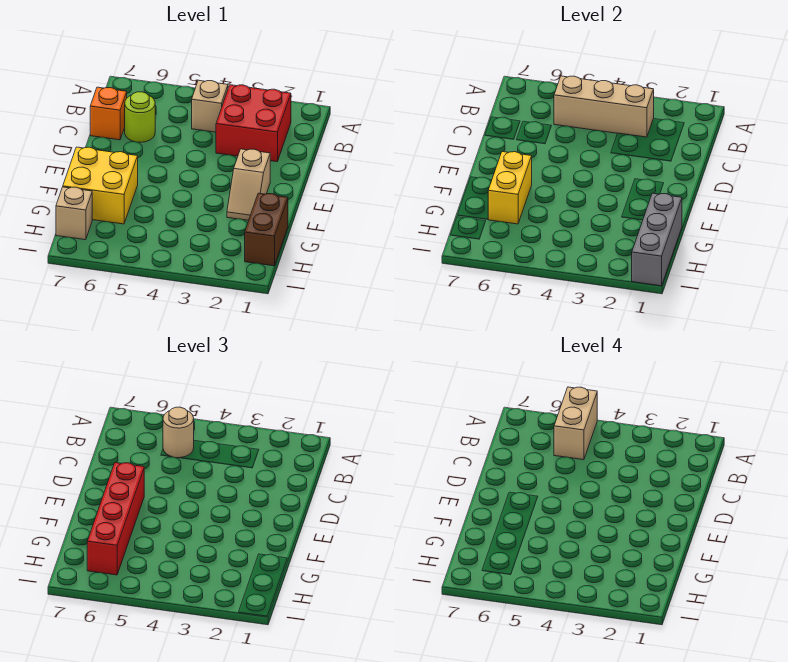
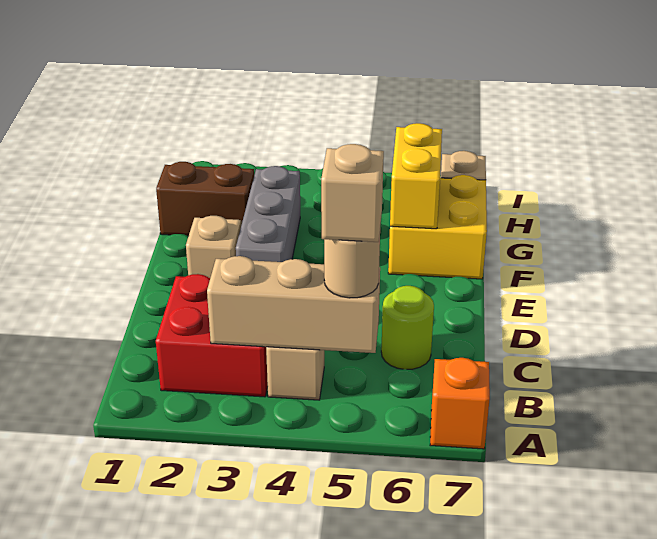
tan 1x2 brick [554,387,597,460] -> tan 1x1 brick [321,144,384,242]
orange 1x1 brick [90,87,127,140] -> orange 1x1 brick moved to [430,358,490,449]
red 1x4 brick [87,463,144,575] -> none
brown 1x2 brick [245,193,288,266] -> brown 1x2 brick turned to [156,162,254,236]
grey 1x3 brick [632,193,682,286] -> grey 1x3 brick moved to [236,166,300,262]

